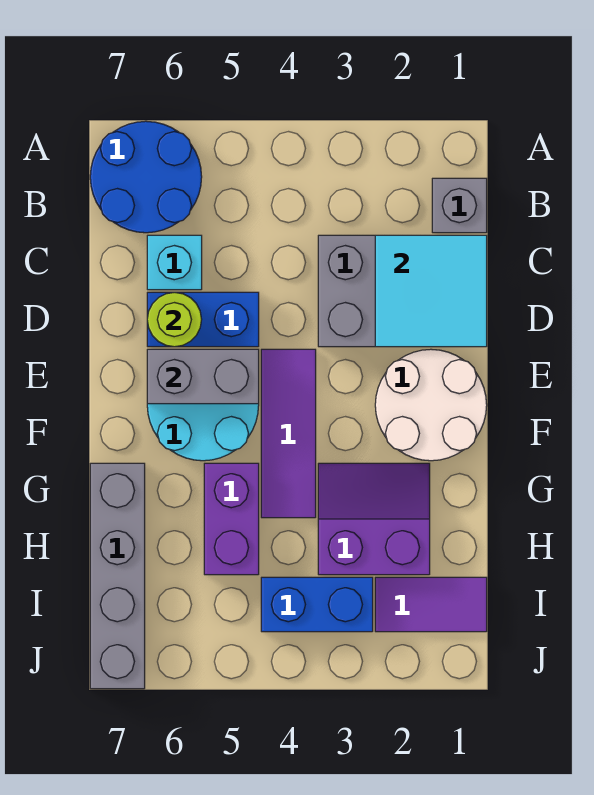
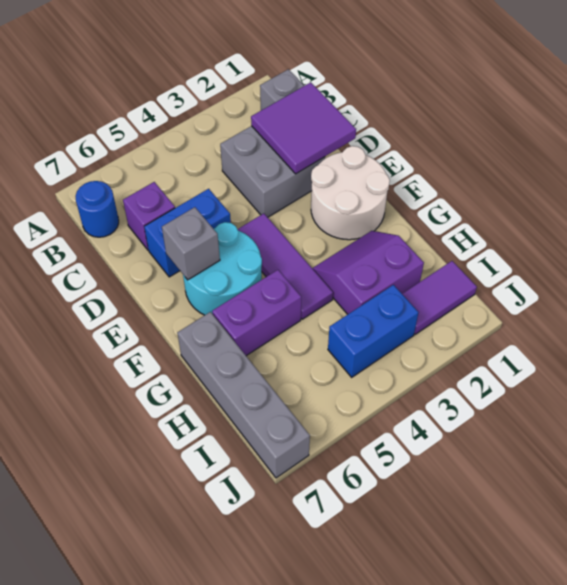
blue 2x2 round brick [90,121,202,233] -> blue 1x1 round brick [75,181,119,237]
cyan 2x2 tile [375,235,487,347] -> purple 2x2 tile [251,82,356,174]
cyan 1x1 brick [147,235,202,290] -> purple 1x1 brick [123,182,175,250]
lime 1x1 round brick [147,292,202,347] -> none
grey 1x2 brick [147,349,259,404] -> grey 1x1 brick [162,207,220,280]
purple 1x2 brick [204,463,259,575] -> purple 1x2 brick turned to [212,270,301,356]

